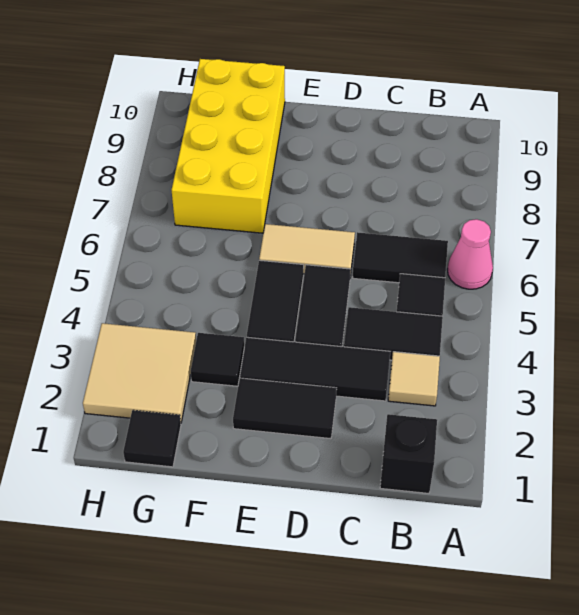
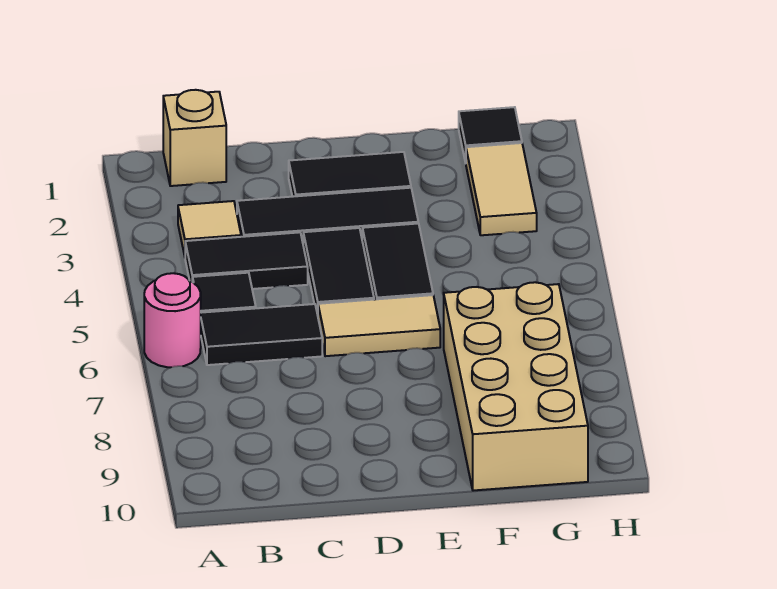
pink 1x1 cone [447,219,493,289] -> pink 1x1 round brick [144,273,201,367]
black 1x1 brick [380,414,437,493] -> tan 1x1 brick [163,90,226,186]
black 1x1 tile [191,333,244,386] -> none
yellow 2x4 brick [172,59,285,233] -> tan 2x4 brick [444,282,588,491]
tan 2x2 tile [83,323,196,422] -> tan 1x2 tile [466,143,537,235]

